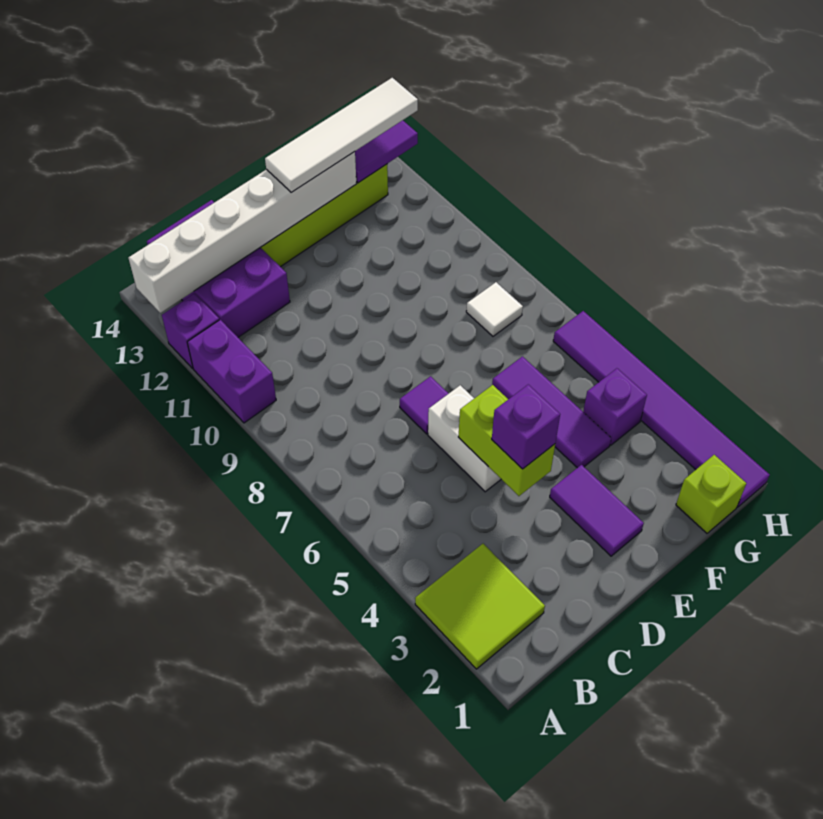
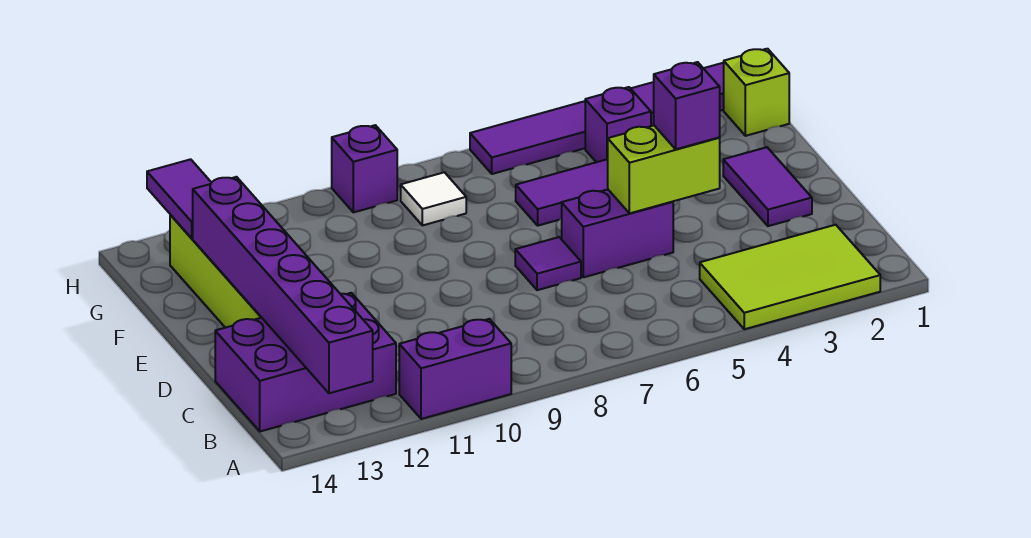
lime 2x2 tile [415,544,545,669] -> lime 2x3 tile [700,225,880,329]
purple 1x1 brick [162,293,219,368] -> purple 1x1 brick moved to [332,125,397,212]
white 1x6 brick [128,151,357,313] -> purple 1x6 brick [193,177,373,393]
white 1x2 brick [428,385,501,492] -> purple 1x2 brick [562,189,673,277]
purple 1x2 tile [550,465,644,556] -> purple 1x2 tile turned to [723,147,812,226]
white 1x4 tile [265,78,418,192] -> none

